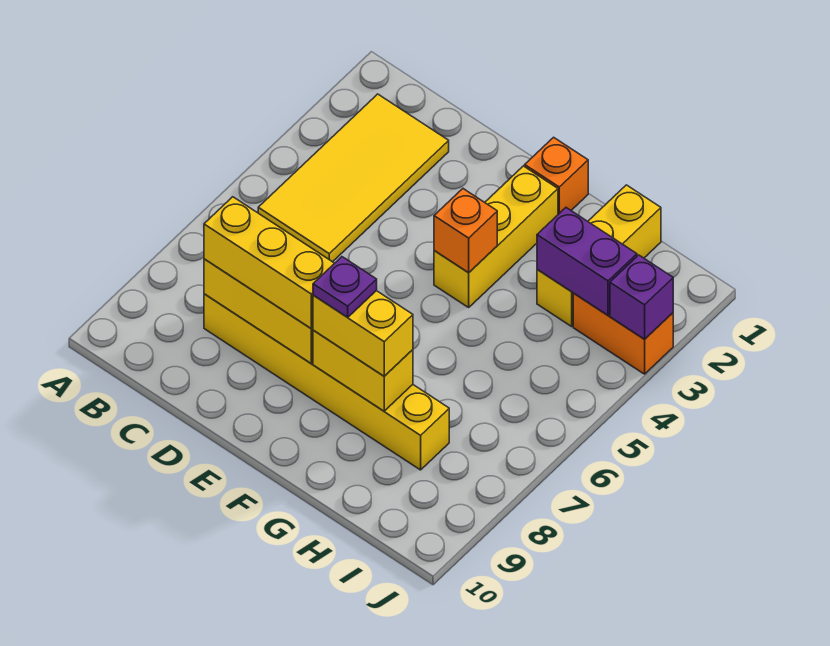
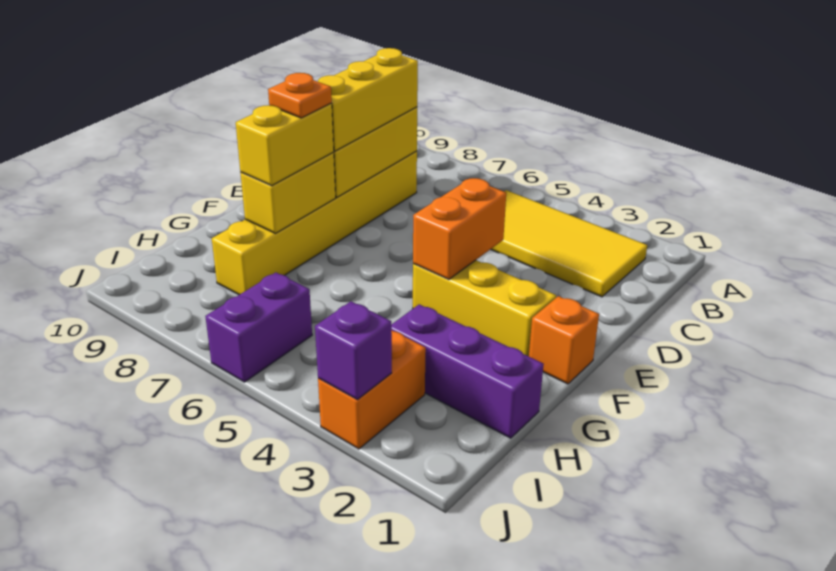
orange 1x1 brick [434,189,497,273] -> orange 1x2 brick [413,178,506,279]
purple 1x1 plate [313,257,377,317] -> orange 1x1 plate [268,73,332,118]
yellow 1x3 brick [537,185,661,326] -> purple 1x3 brick [391,304,544,438]
purple 1x2 brick [537,208,637,315] -> purple 1x2 brick moved to [205,273,312,382]

